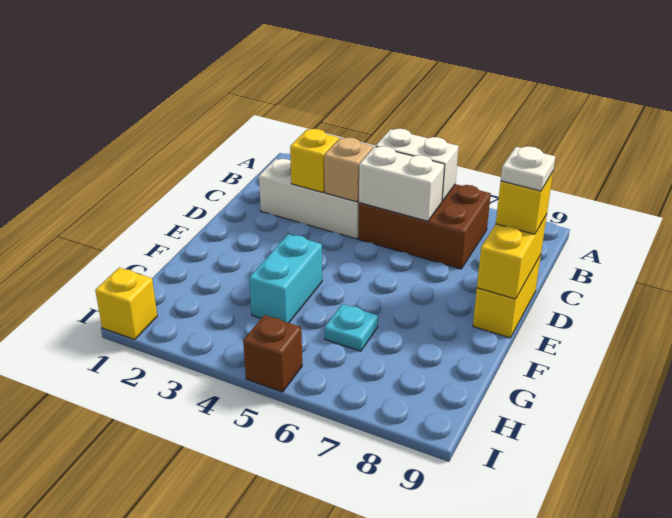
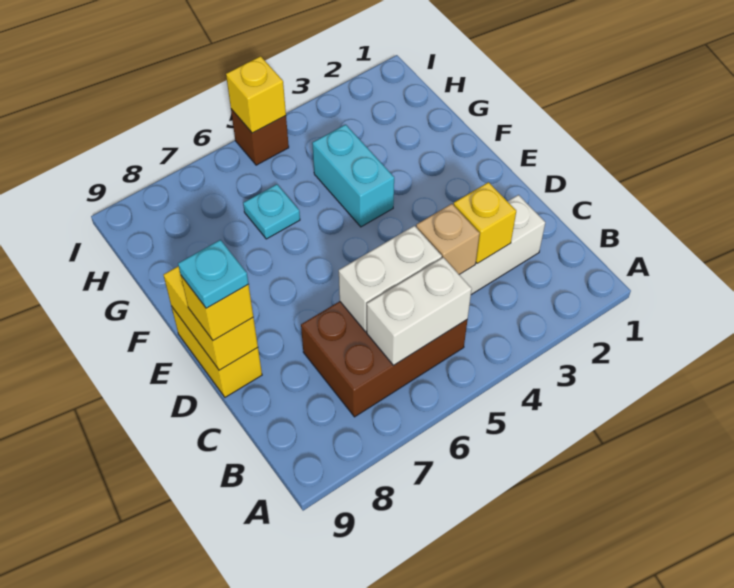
white 1x1 plate [501,146,555,191] -> cyan 1x1 plate [178,240,248,308]
yellow 1x1 brick [95,268,157,339] -> yellow 1x1 brick moved to [226,56,286,133]

